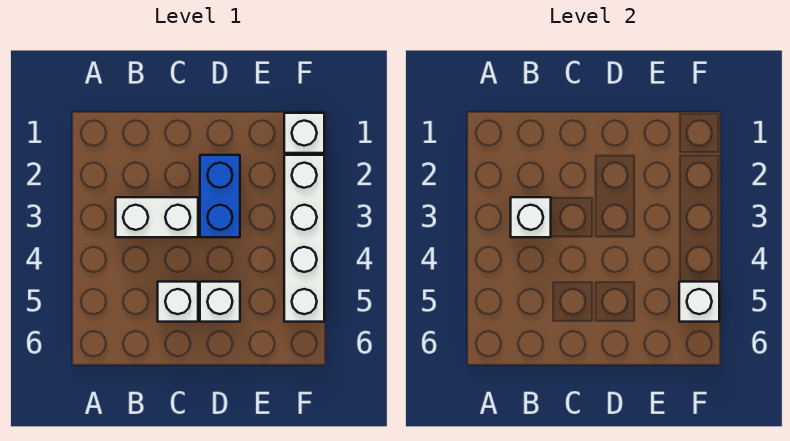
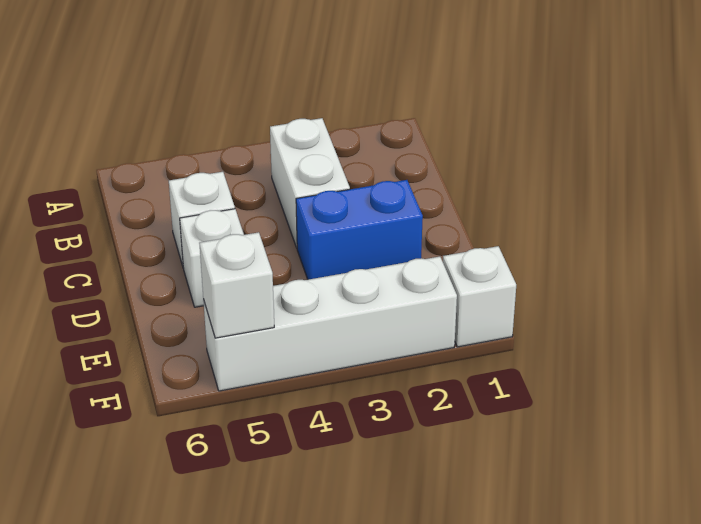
white 1x1 brick [511,197,551,237] -> none

